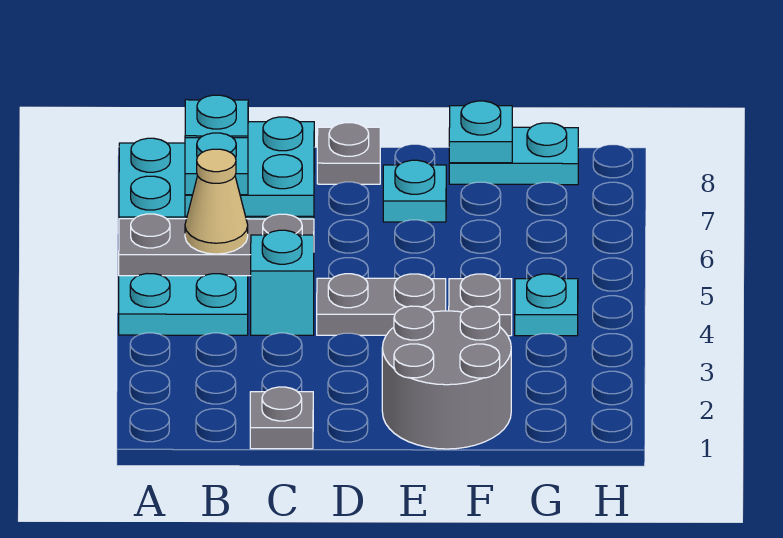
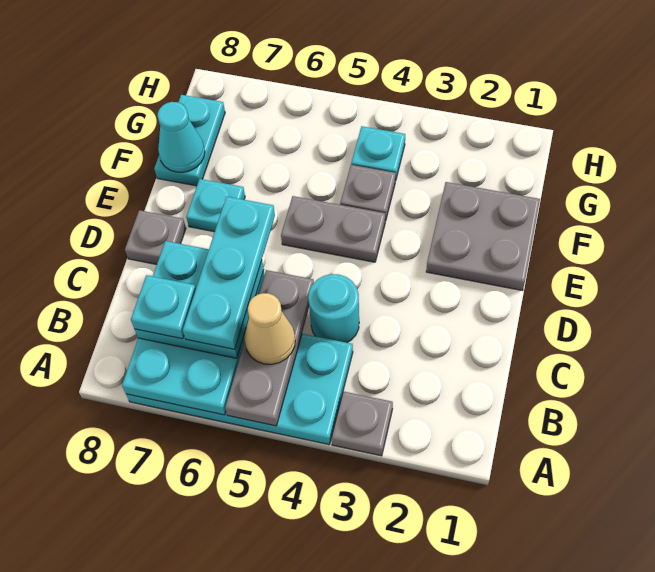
cyan 1x1 plate [185,133,248,195] -> cyan 1x3 plate [183,196,275,349]
grey 1x1 plate [250,387,313,449] -> grey 1x1 plate moved to [332,391,393,456]
cyan 1x1 brick [251,230,314,335] -> cyan 1x1 round brick [308,274,359,343]
grey 1x2 plate [317,274,446,335] -> grey 1x2 plate turned to [281,196,385,262]
grey 2x2 round brick [382,306,511,449] -> grey 2x2 plate [426,182,540,291]
cyan 1x1 plate [449,101,512,163] -> cyan 1x1 cone [158,102,205,172]

